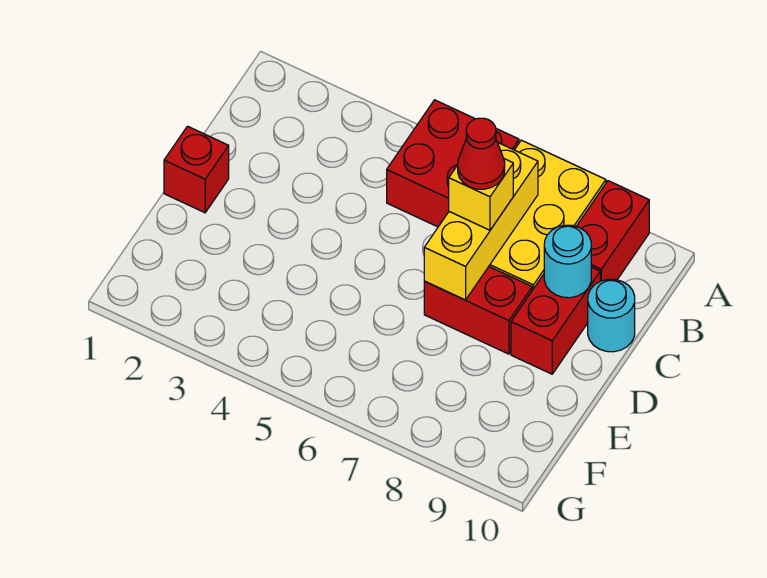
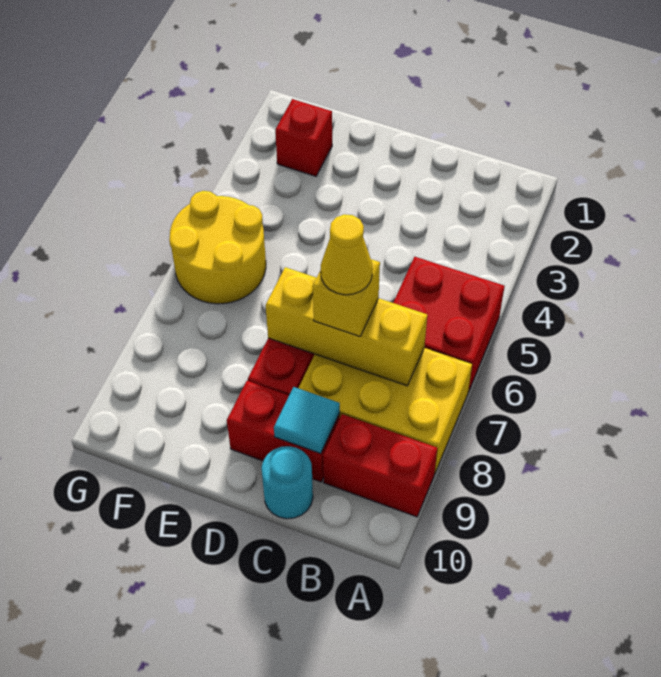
red 1x1 cone [458,118,505,189] -> yellow 1x1 cone [321,214,373,295]
cyan 1x1 round brick [544,225,591,298] -> cyan 1x1 tile [274,387,340,454]
red 1x1 brick [164,126,229,213] -> red 1x1 brick moved to [275,99,332,176]
none -> yellow 2x2 round brick [169,191,266,304]

